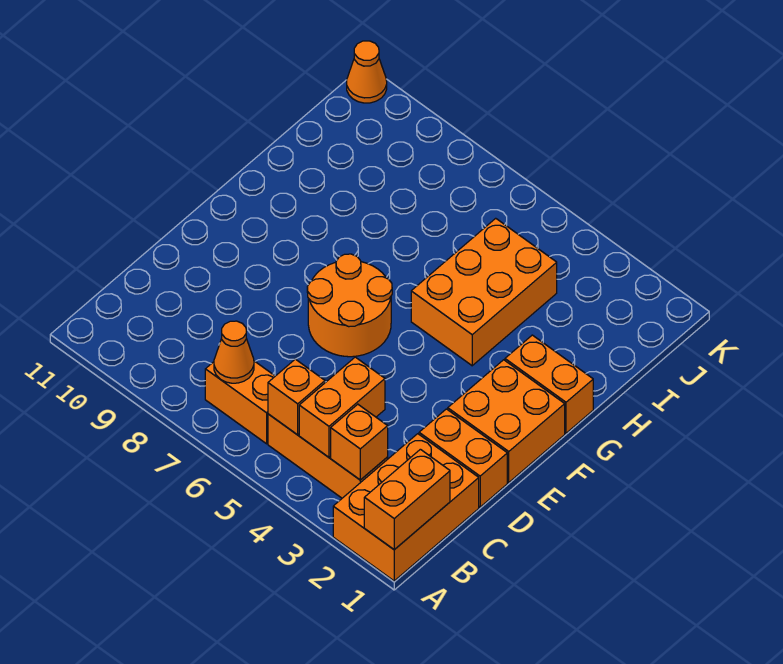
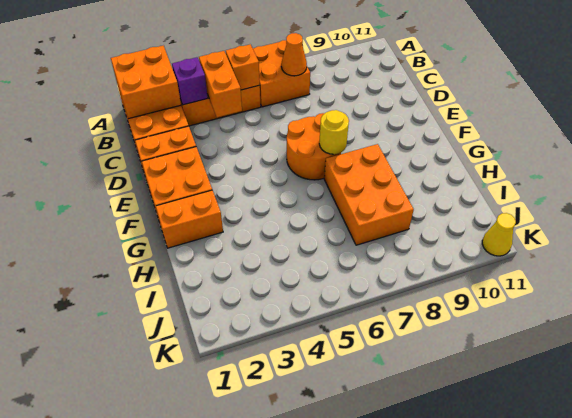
orange 1x2 brick [364,449,450,550] -> orange 2x2 brick [111,46,181,119]
orange 1x1 brick [331,404,388,480] -> purple 1x1 brick [172,57,208,105]
orange 1x2 brick [205,361,275,444] -> orange 2x2 brick [253,40,310,107]
none -> yellow 1x1 round brick [319,110,349,154]
orange 2x3 brick [411,218,557,366] -> orange 2x3 brick moved to [324,144,414,245]
orange 1x1 cone [347,41,387,103] -> yellow 1x1 cone [482,213,516,256]

